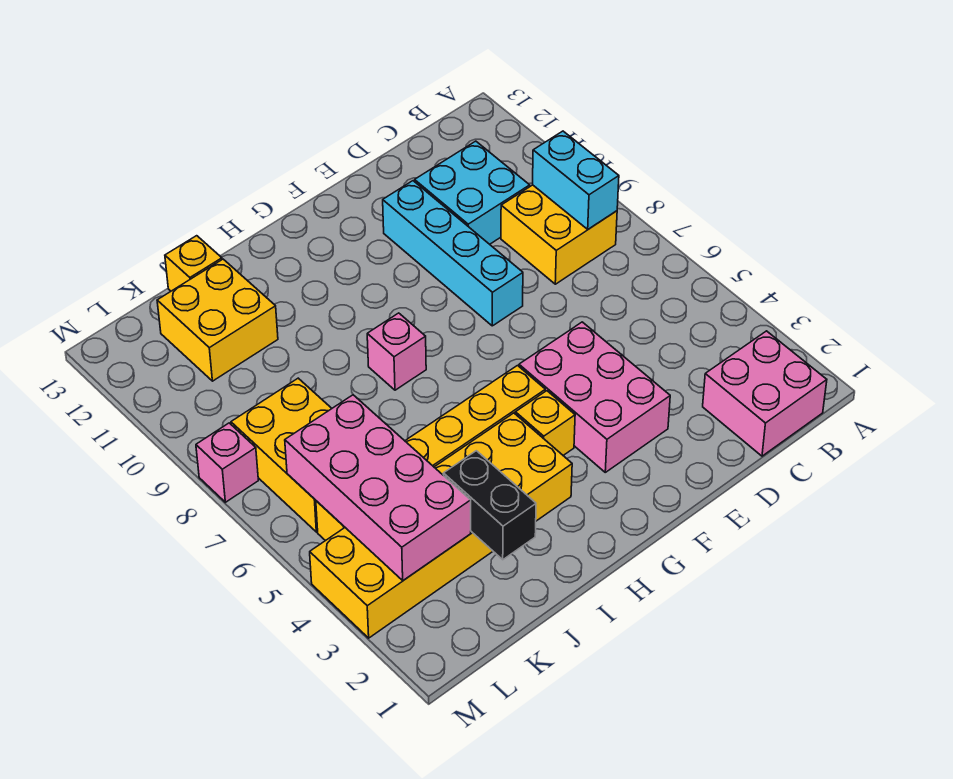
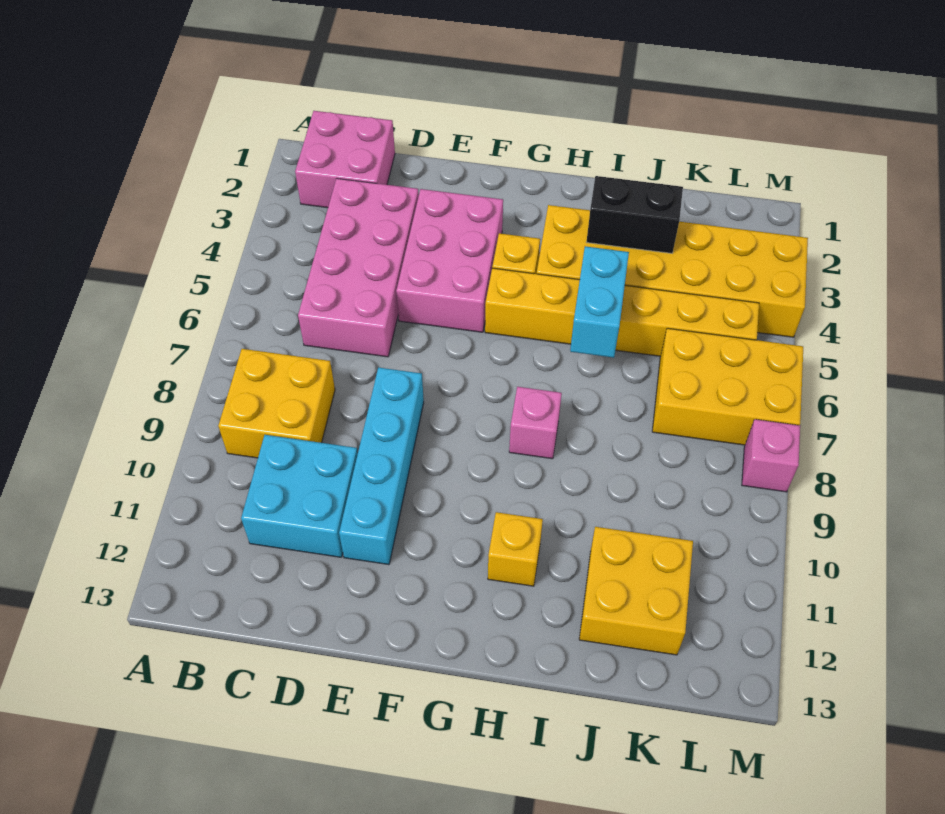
cyan 1x2 brick [533,131,619,229] -> cyan 1x2 brick moved to [570,246,629,358]
black 1x2 brick [443,451,536,560] -> black 1x2 brick turned to [587,176,683,253]
yellow 1x1 brick [165,236,222,291] -> yellow 1x1 brick moved to [488,512,543,586]
pink 2x4 brick [285,395,471,581] -> pink 2x4 brick moved to [298,178,419,357]
yellow 2x3 brick [231,378,332,532] -> yellow 2x3 brick turned to [652,328,803,445]

